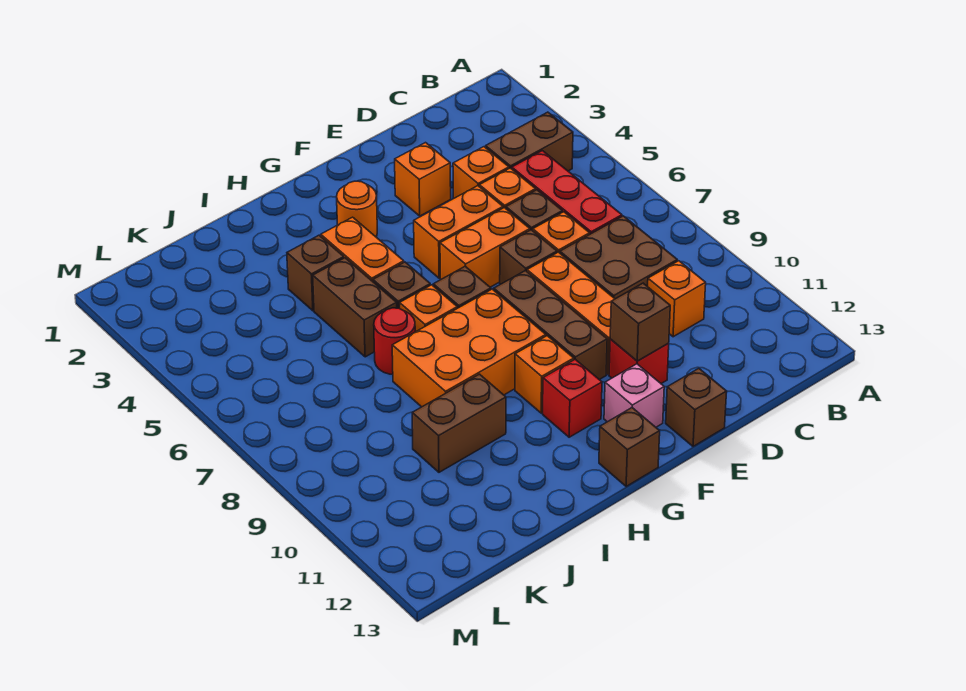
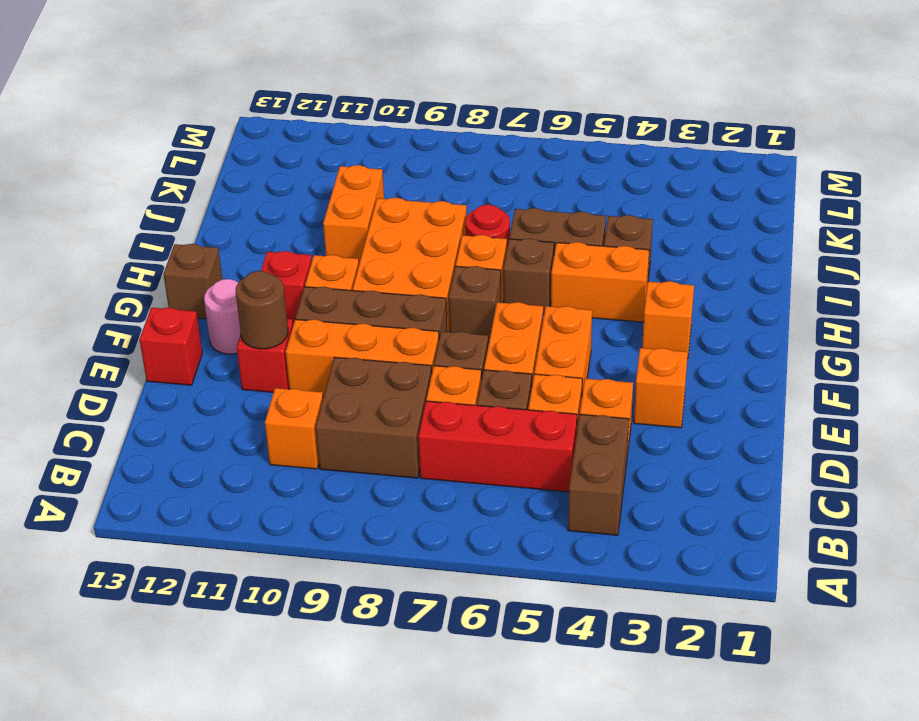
brown 1x1 brick [610,283,670,361] -> brown 1x1 round brick [236,271,288,349]
brown 1x1 brick [666,368,727,446] -> red 1x1 brick [139,308,202,385]
pink 1x1 brick [604,364,664,427] -> pink 1x1 round brick [204,279,241,354]
orange 1x1 round brick [337,181,377,237] -> orange 1x1 brick [642,281,694,359]
brown 1x2 brick [412,374,506,472] -> orange 1x2 brick [323,165,384,263]

